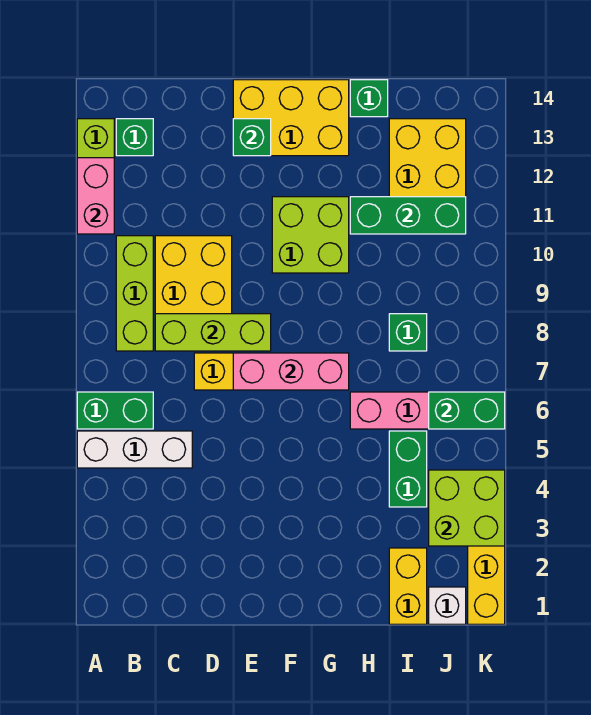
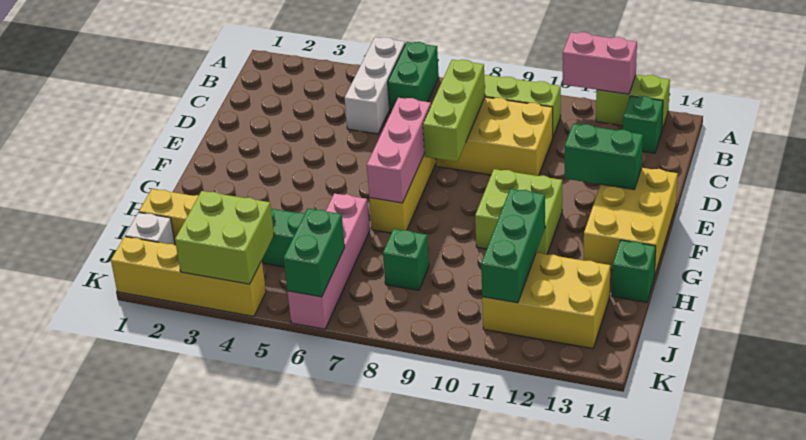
green 1x1 brick [233,119,271,156] -> green 1x2 brick [565,124,643,189]

